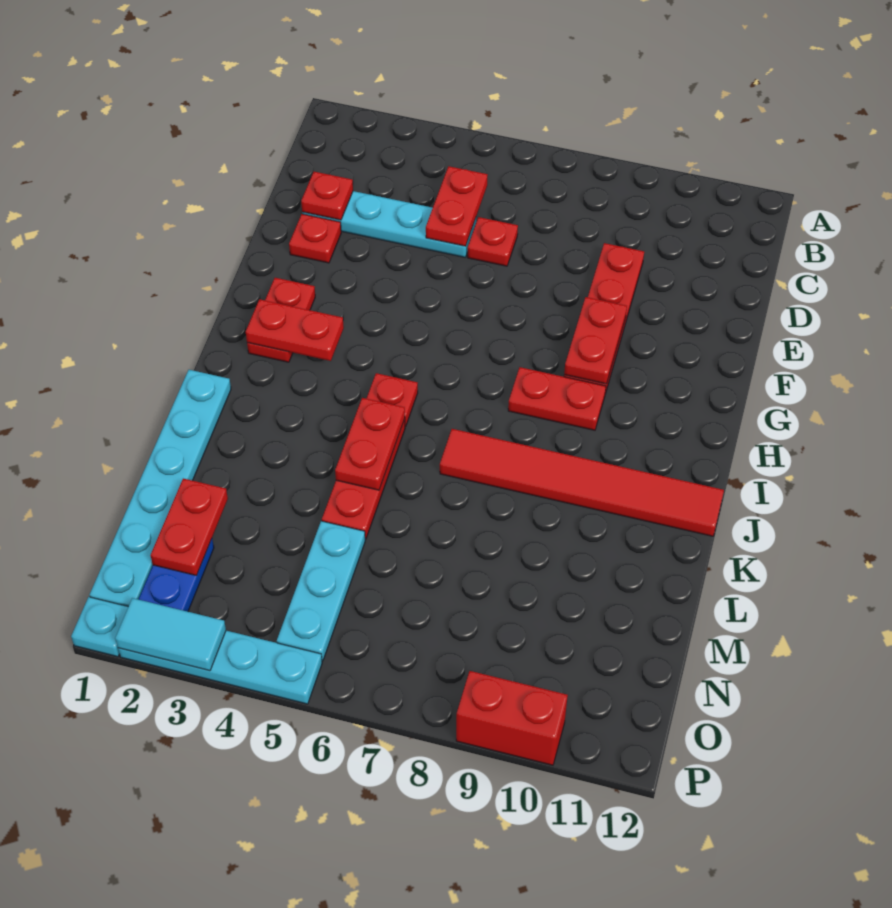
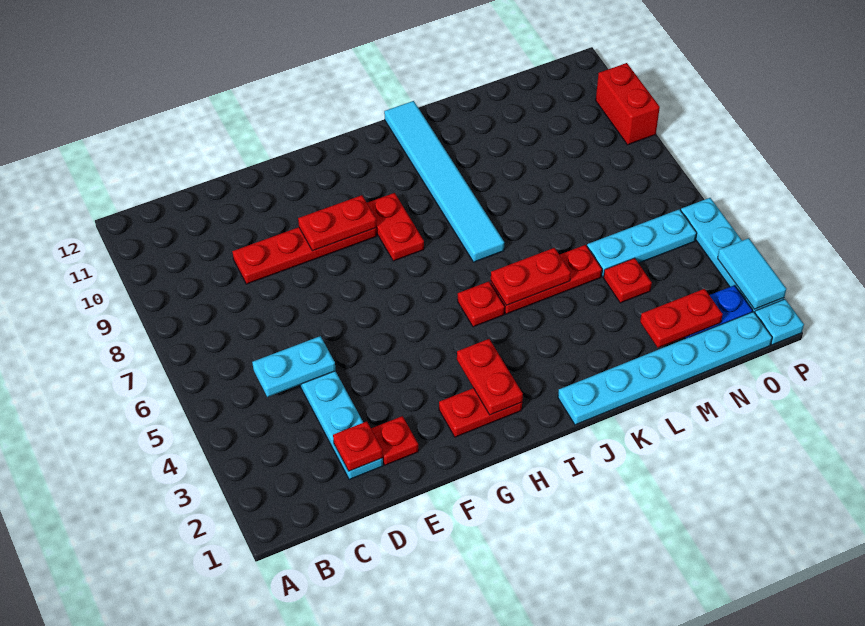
red 1x2 plate [426,166,487,246] -> cyan 1x2 plate [252,336,336,397]
red 1x1 plate [468,217,518,266] -> red 1x1 plate moved to [604,258,652,303]
red 1x6 tile [440,429,724,536] -> cyan 1x6 tile [384,101,504,262]

